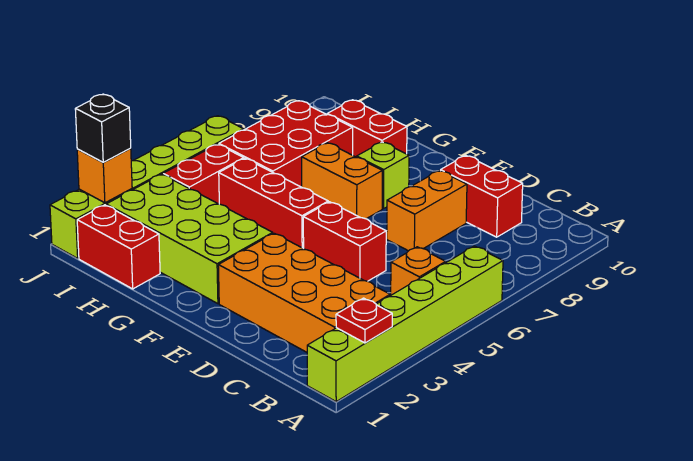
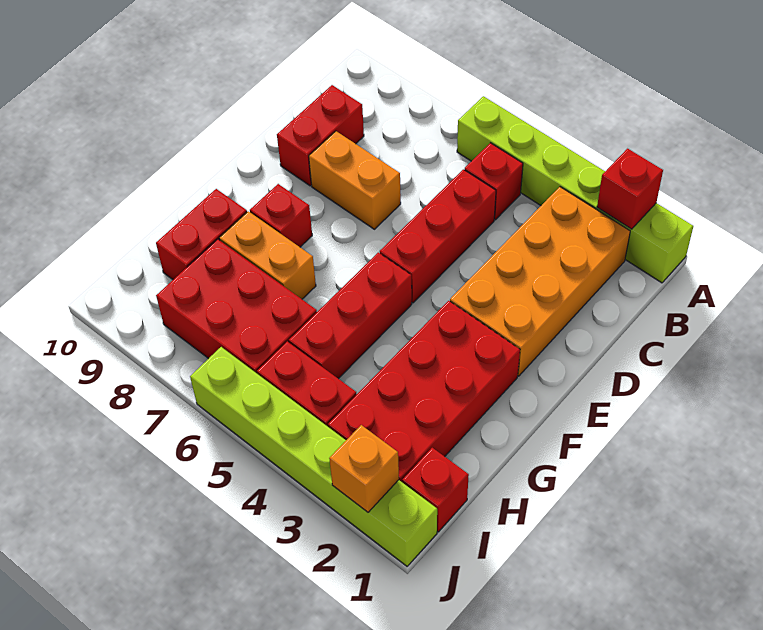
red 1x1 plate [336,298,392,343] -> red 1x1 brick [597,149,663,229]
orange 1x1 brick [391,247,446,295] -> red 1x1 brick [465,143,523,220]
red 1x2 brick [303,202,386,281] -> red 1x3 brick [380,169,496,303]
lime 2x4 brick [106,174,273,304] -> red 2x4 brick [328,301,520,482]
orange 1x2 brick [302,143,382,219] -> orange 1x2 brick turned to [219,211,316,299]
lime 1x1 brick [357,142,409,209] -> red 1x1 brick [250,184,312,247]
red 1x2 brick [77,205,160,289] -> red 1x1 brick [402,448,469,532]
black 1x1 brick [75,94,131,162] -> none

